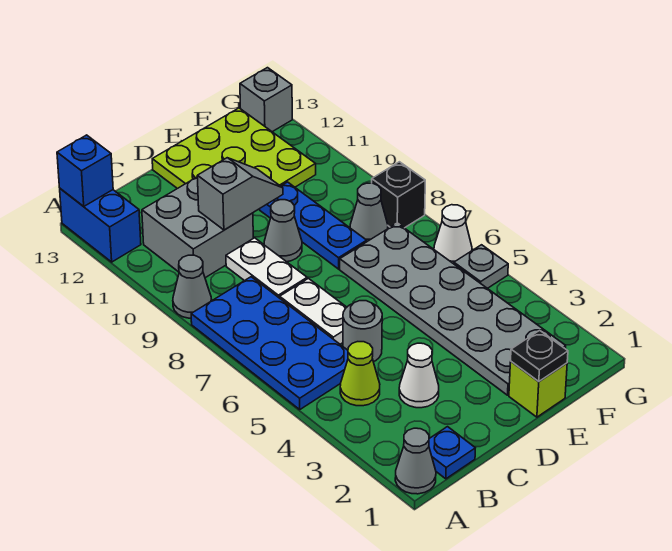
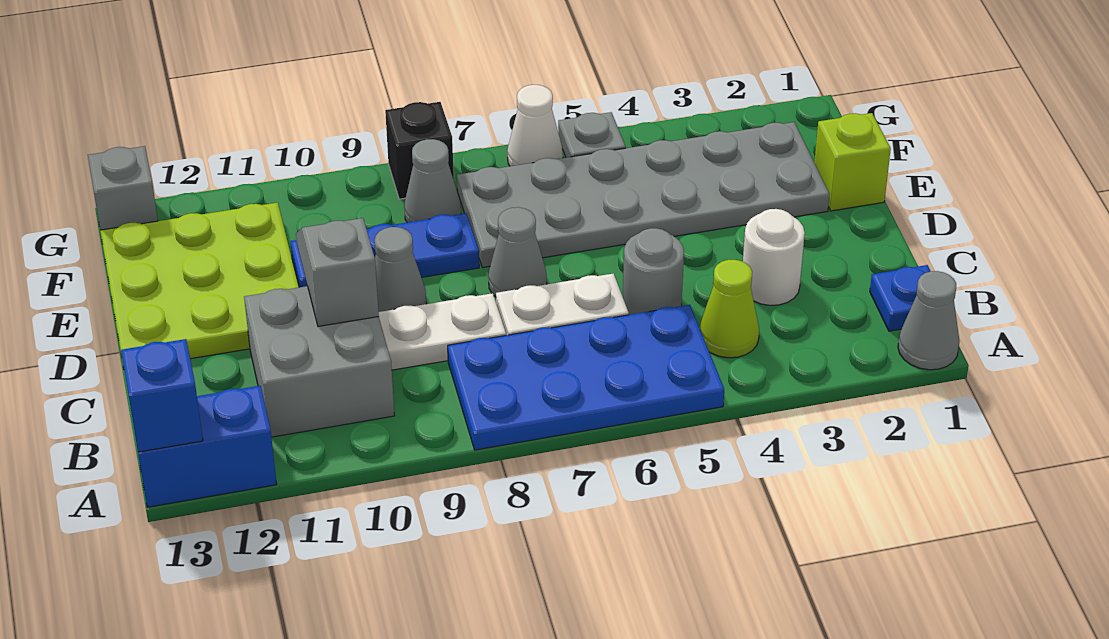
grey 1x1 cone [173,255,212,318] -> grey 1x1 cone moved to [488,207,547,297]
white 1x1 cone [399,343,439,408] -> white 1x1 round brick [743,209,805,305]
black 1x1 plate [511,330,568,381] -> none

